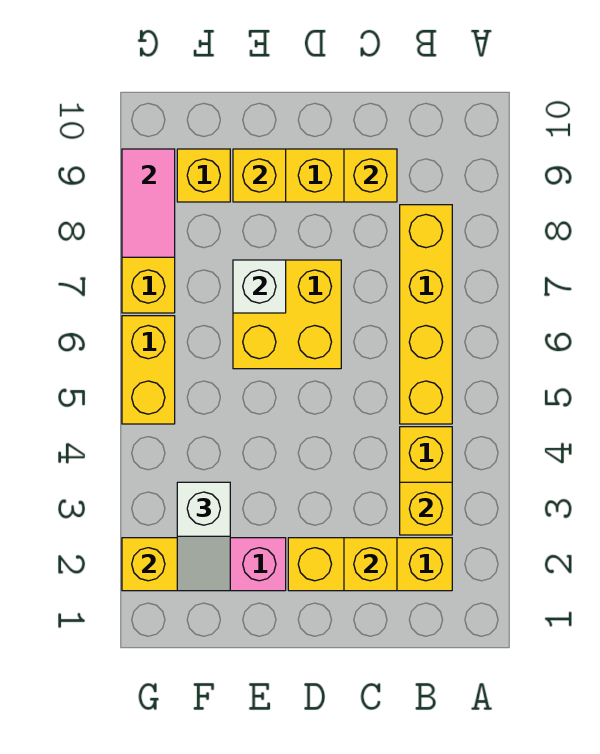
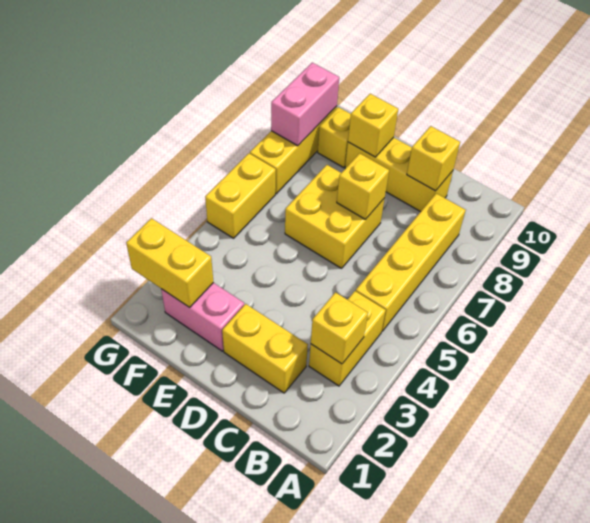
yellow 1x3 brick [288,538,452,591] -> yellow 1x2 brick [222,304,308,393]
yellow 1x1 brick [344,538,397,591] -> yellow 1x1 brick moved to [337,153,389,220]
white 1x1 brick [233,260,286,313] -> none
white 1x2 slope [177,482,230,591] -> none
pink 1x2 tile [122,149,175,257] -> pink 1x2 brick [271,62,339,146]

